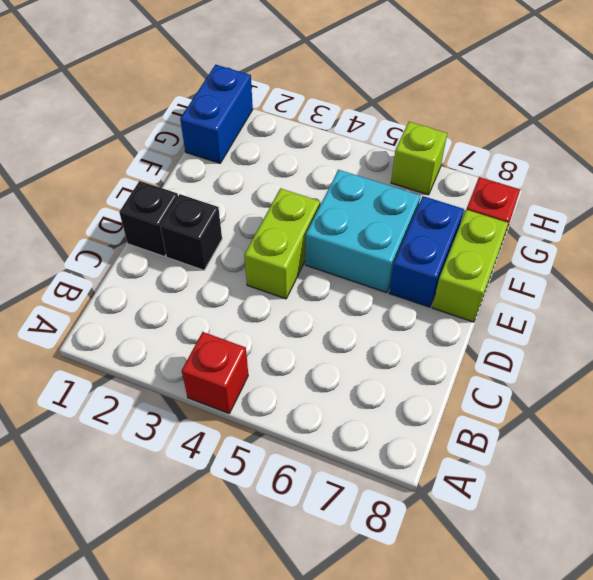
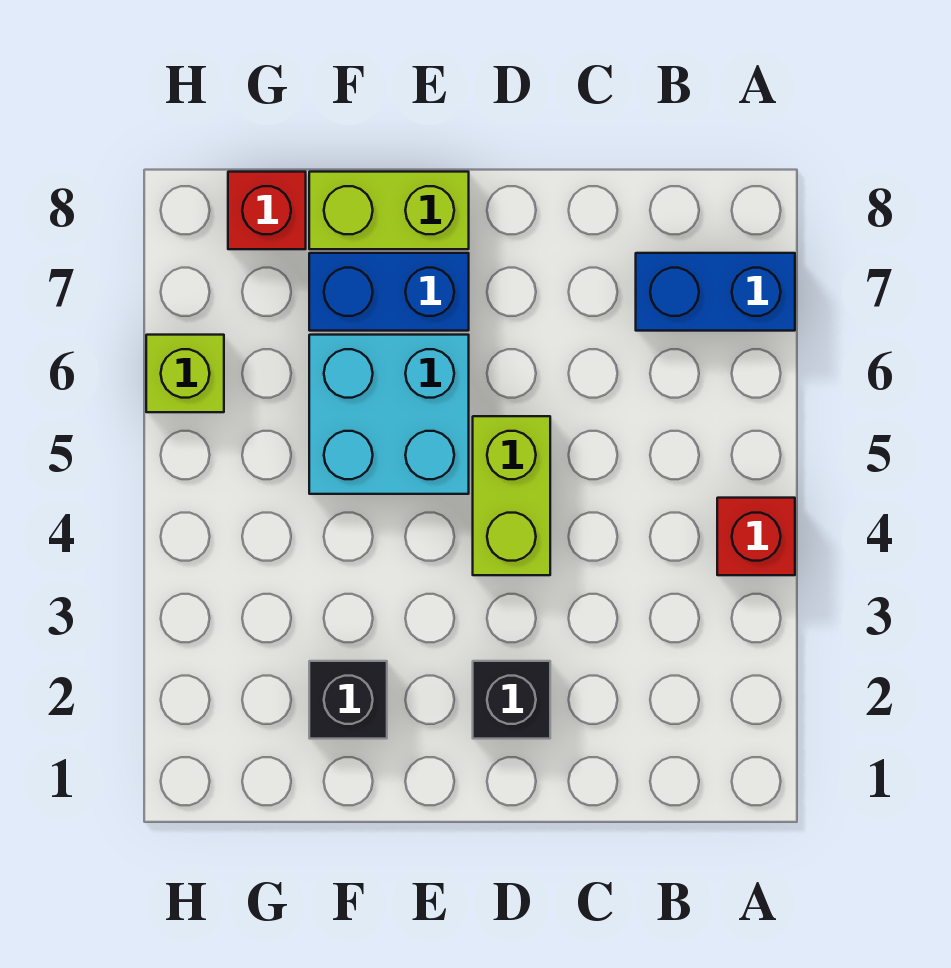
black 1x1 brick [119,181,178,257] -> black 1x1 brick moved to [309,661,387,739]
lime 1x2 brick [244,188,320,299] -> lime 1x2 brick turned to [473,416,550,575]
blue 1x2 brick [180,65,253,163] -> blue 1x2 brick moved to [636,253,795,331]

